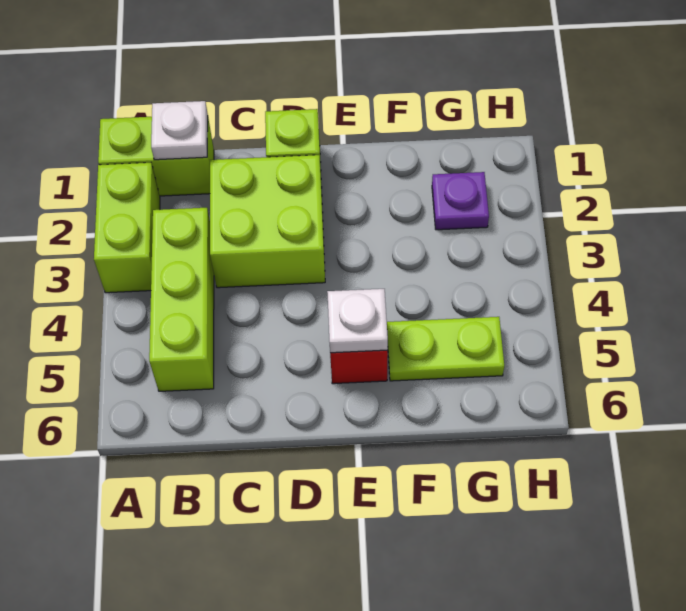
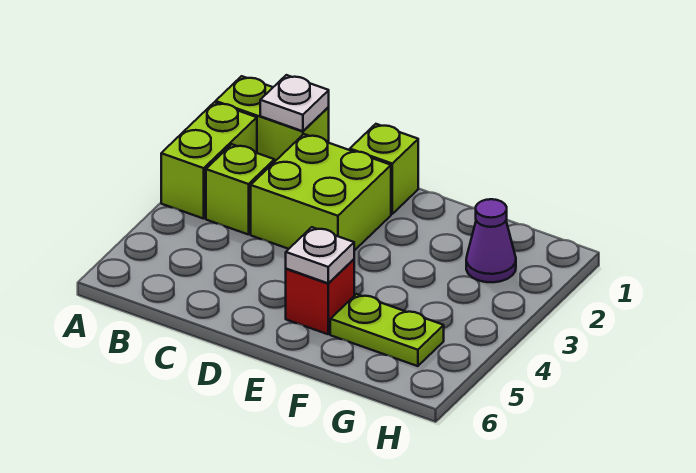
lime 1x3 brick [149,208,214,391] -> lime 1x1 brick [206,144,274,235]
purple 1x1 plate [432,172,489,230] -> purple 1x1 cone [466,199,516,282]

